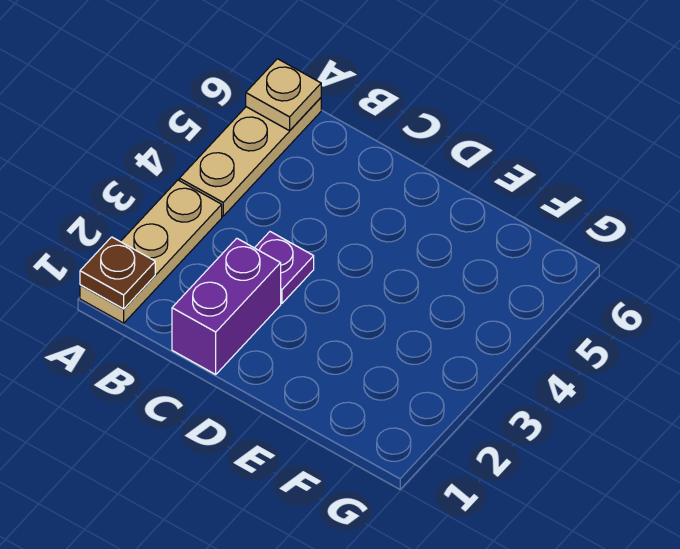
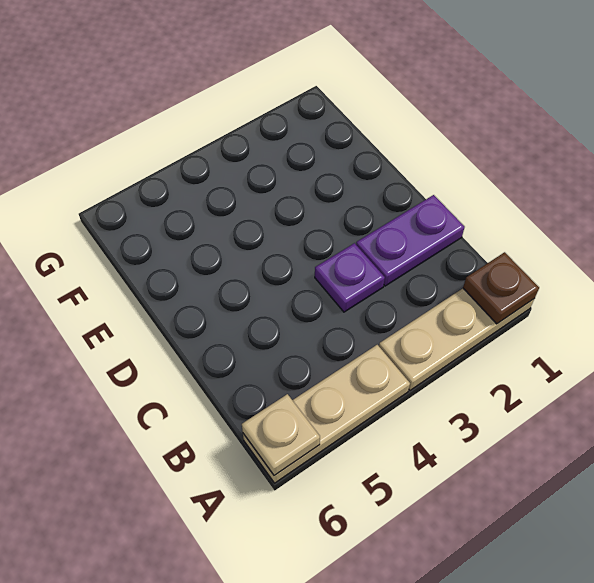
purple 1x2 brick [172,238,281,374] -> purple 1x2 plate [356,195,465,286]

